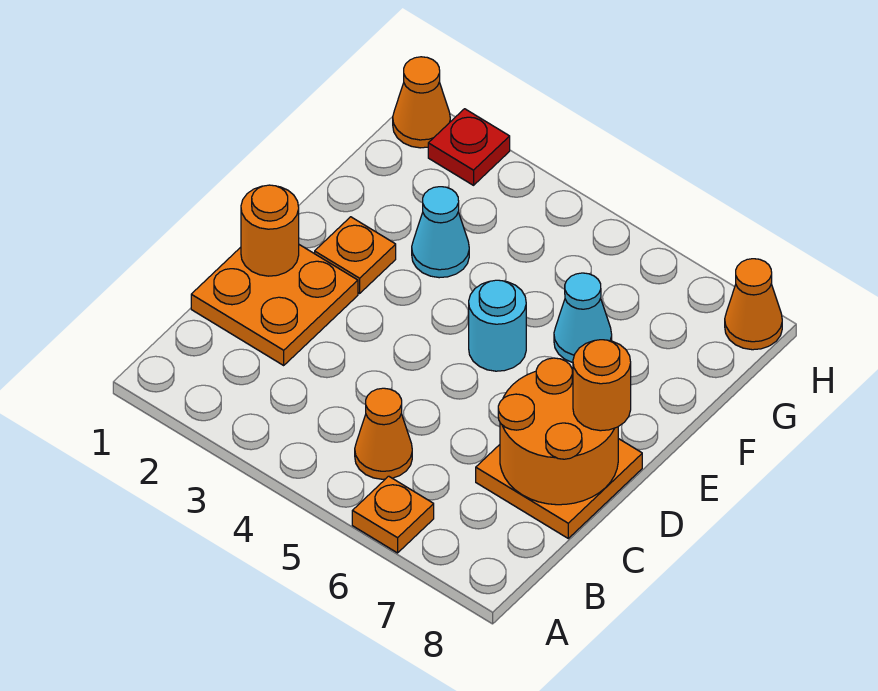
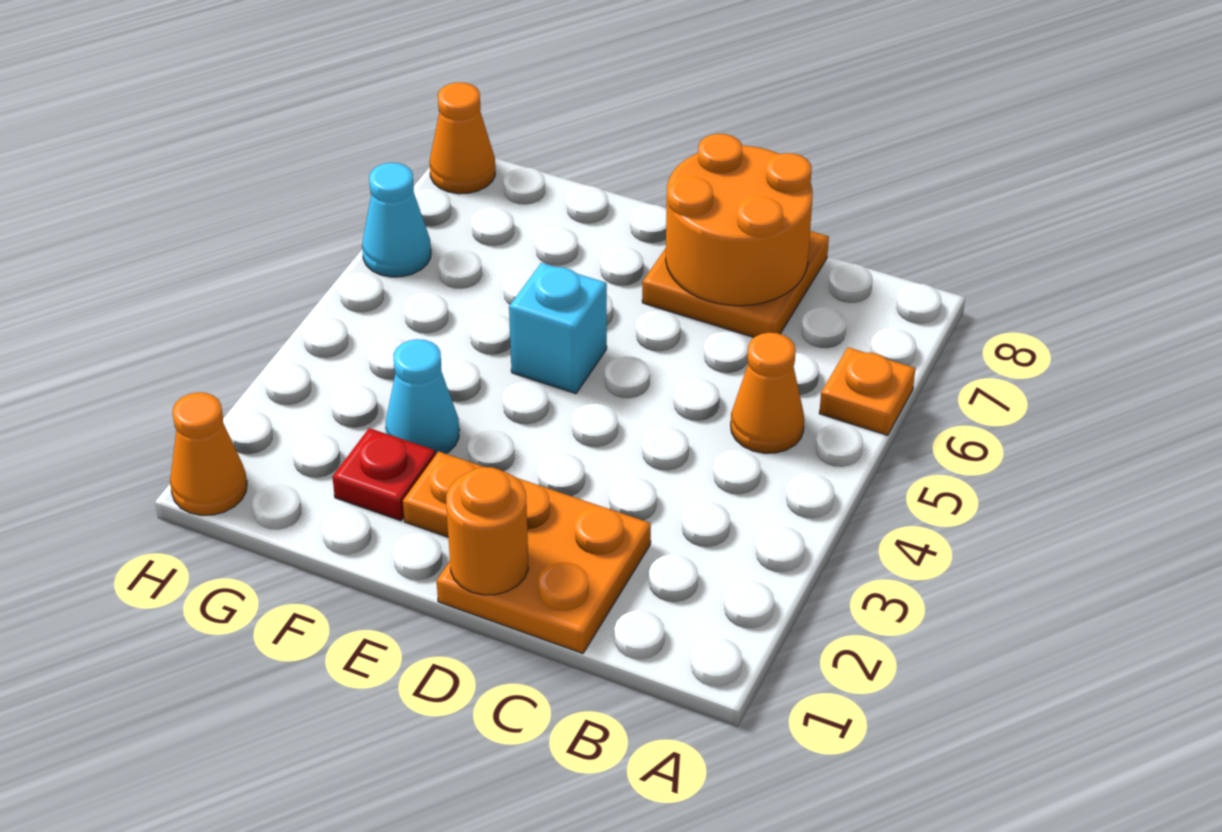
orange 1x1 round brick [573,340,631,431] -> none
cyan 1x1 round brick [469,280,526,371] -> cyan 1x1 brick [509,263,607,394]
cyan 1x1 cone [554,273,612,363] -> cyan 1x1 cone moved to [362,163,431,277]
red 1x1 plate [428,109,510,185] -> red 1x1 plate moved to [333,428,435,521]

